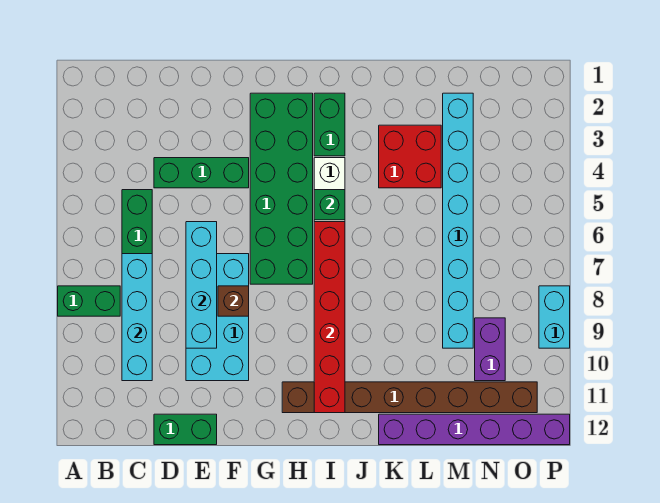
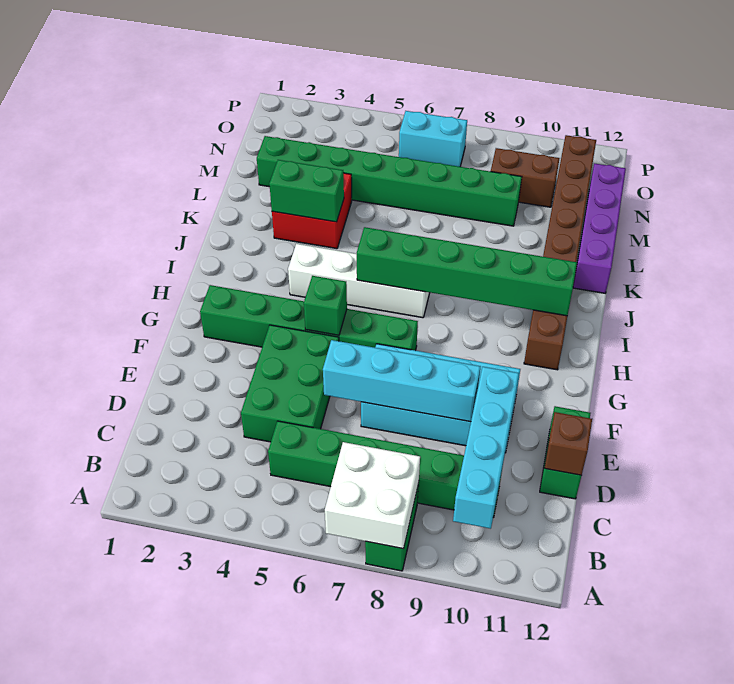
none -> white 2x2 brick [325,442,420,549]
cyan 1x4 brick [122,254,152,381] -> cyan 1x4 brick turned to [453,367,519,529]
green 1x3 brick [154,158,249,188] -> green 2x3 brick [241,325,339,442]
brown 1x1 brick [218,286,249,316] -> brown 1x1 brick moved to [544,412,592,475]
green 2x6 brick [250,93,313,284] -> green 1x6 brick [200,285,418,350]
green 1x2 brick [314,93,345,156] -> green 1x2 brick moved to [269,160,344,222]
green 1x1 brick [314,190,345,220] -> green 1x1 brick moved to [304,276,347,335]
red 1x6 brick [314,222,345,413] -> green 1x6 brick [357,227,577,316]
purple 1x6 brick [379,414,570,445] -> purple 1x4 brick [573,163,626,293]
cyan 1x8 brick [443,93,473,348] -> green 1x8 brick [257,136,522,226]
purple 1x2 brick [475,318,505,381] -> brown 1x2 brick [491,148,560,207]
cyan 1x2 brick [539,286,570,348] -> cyan 1x2 brick moved to [399,111,467,167]

